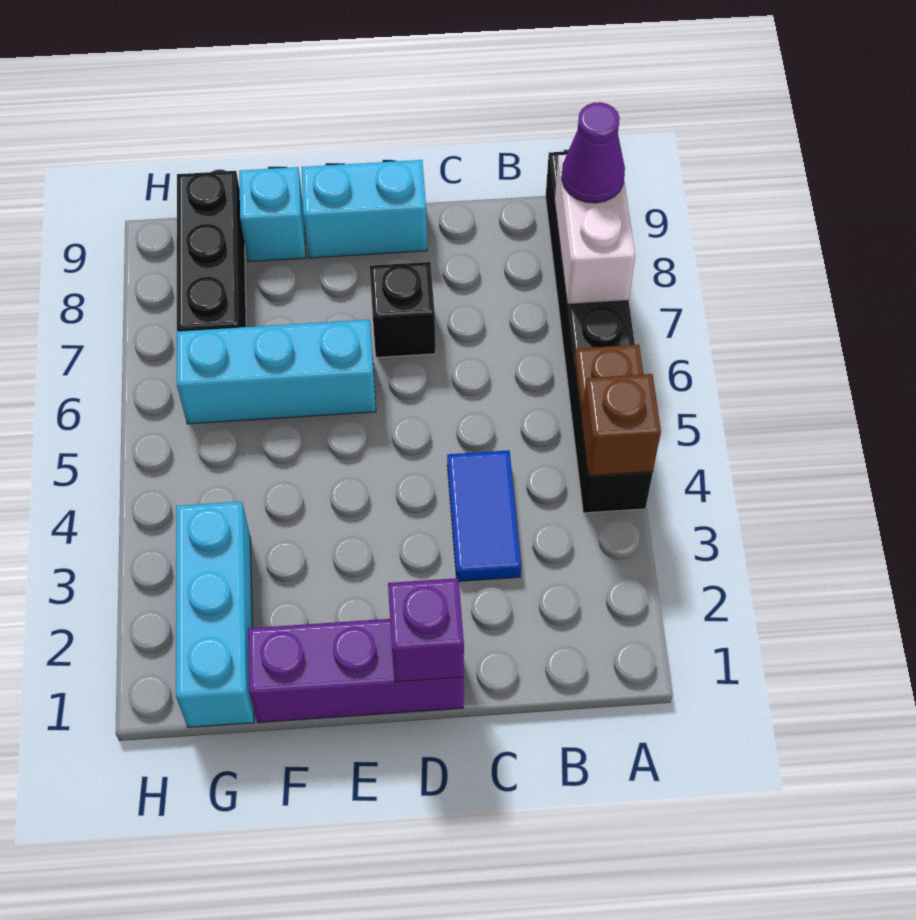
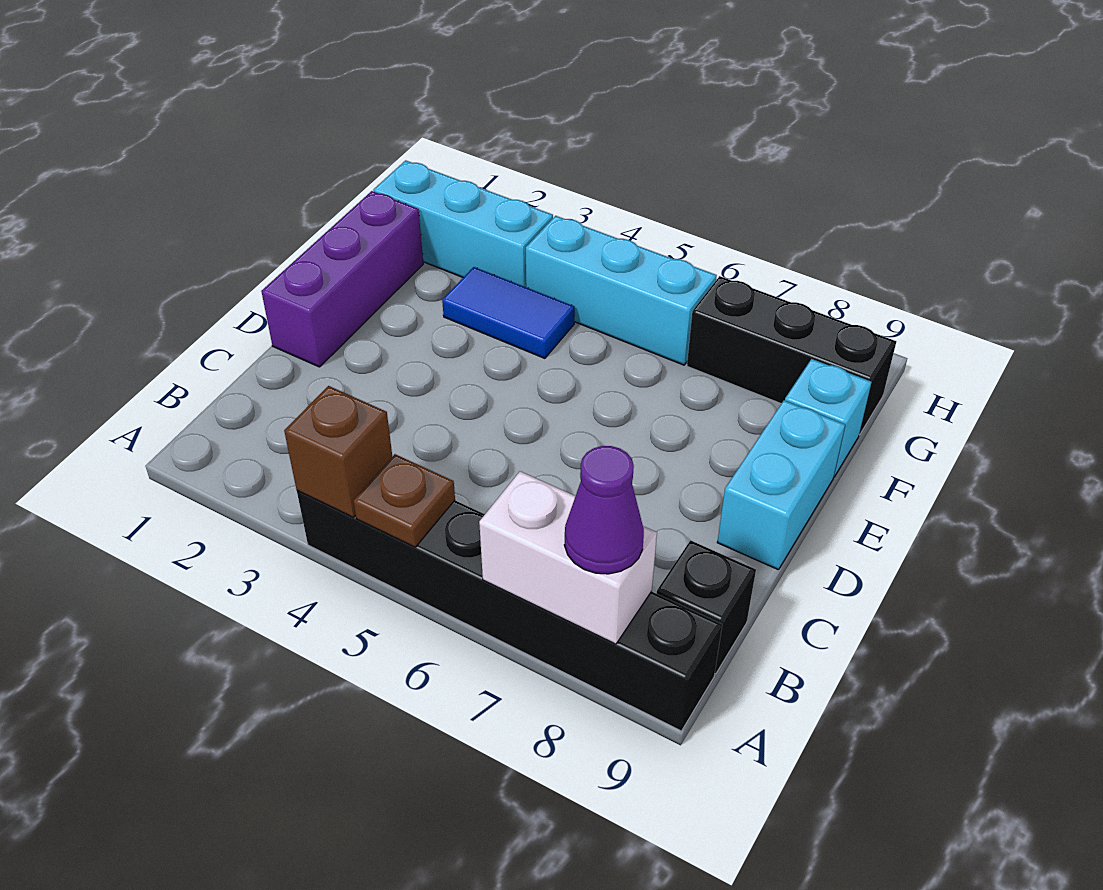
blue 1x2 tile [447,450,521,581] -> blue 1x2 tile moved to [442,267,575,358]
purple 1x1 brick [388,578,464,682] -> none
black 1x1 brick [370,262,435,358] -> black 1x1 brick moved to [657,540,756,674]
cyan 1x3 brick [177,320,376,424] -> cyan 1x3 brick turned to [526,216,717,365]

